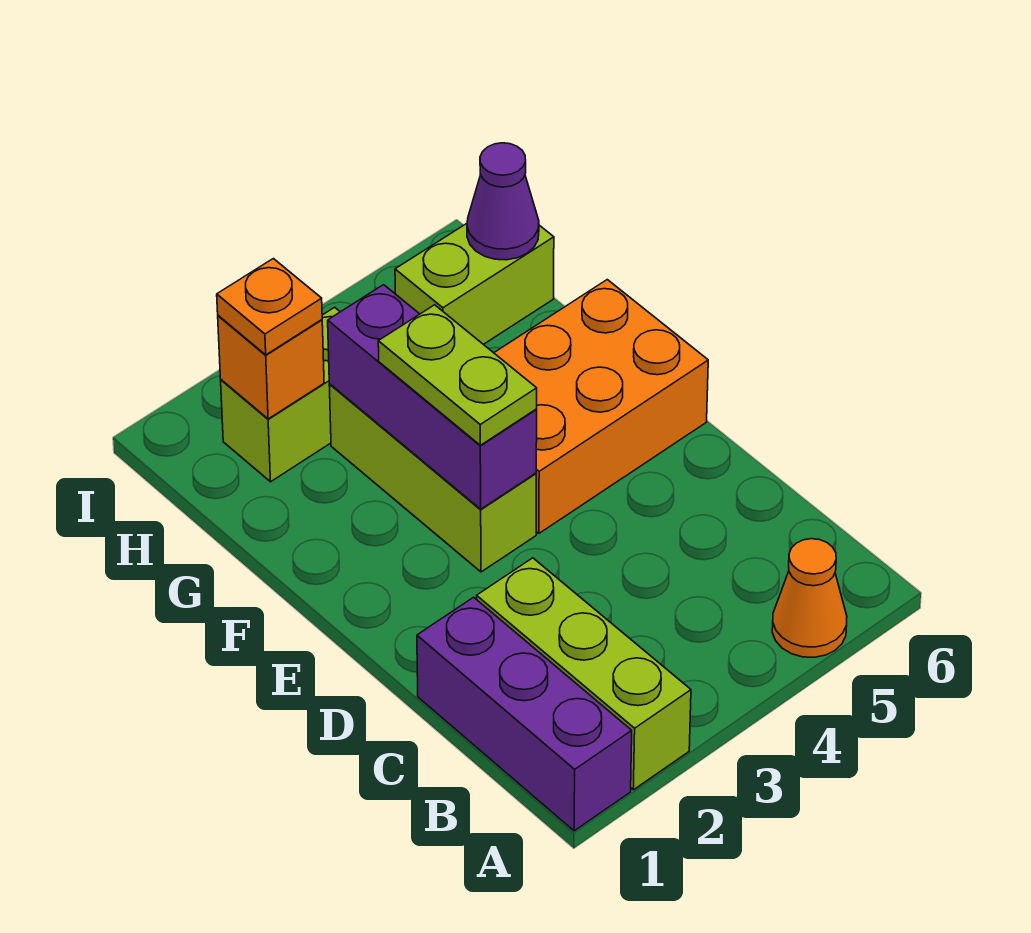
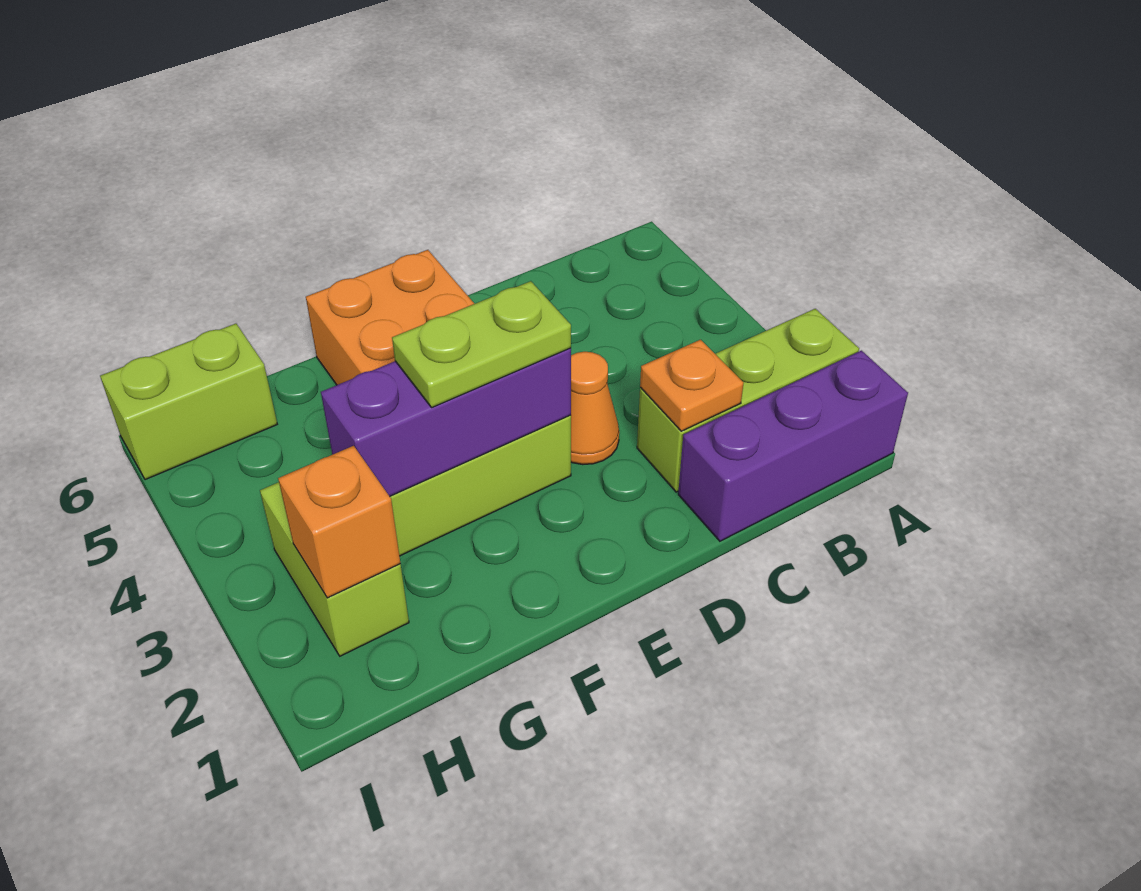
orange 1x1 cone [772,539,847,657] -> orange 1x1 cone moved to [571,352,619,465]
orange 1x1 plate [217,259,322,355] -> orange 1x1 plate moved to [640,340,743,431]
lime 1x2 brick [395,224,554,344] -> lime 1x2 brick turned to [100,324,277,480]
purple 1x1 cone [467,143,539,260] -> none

